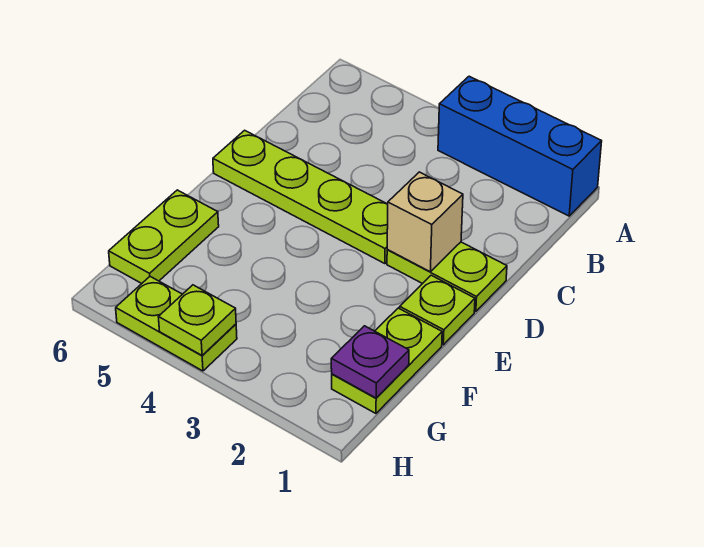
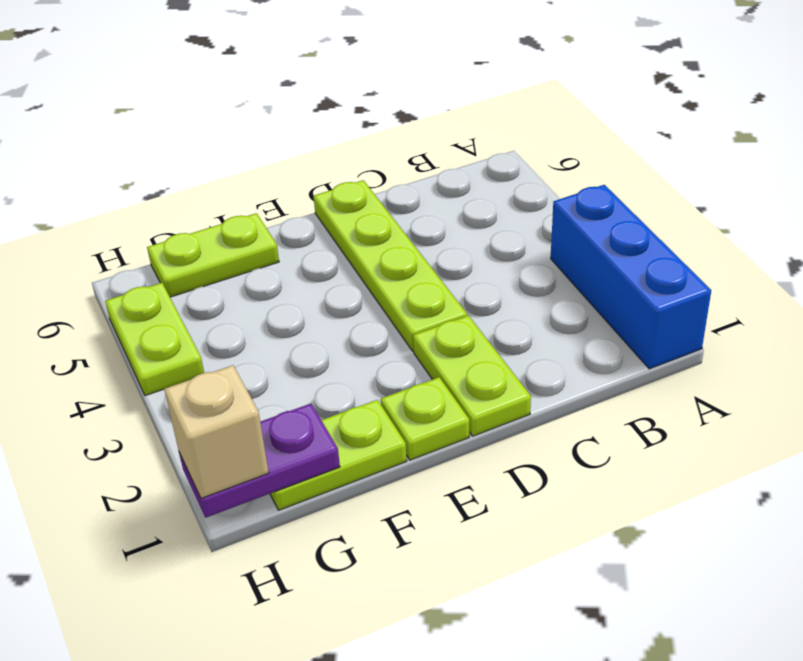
tan 1x1 brick [387,172,463,272] -> tan 1x1 brick moved to [164,365,269,498]
purple 1x1 plate [331,326,409,398] -> purple 1x2 plate [179,404,340,518]
lime 1x1 plate [159,285,236,356] -> none

